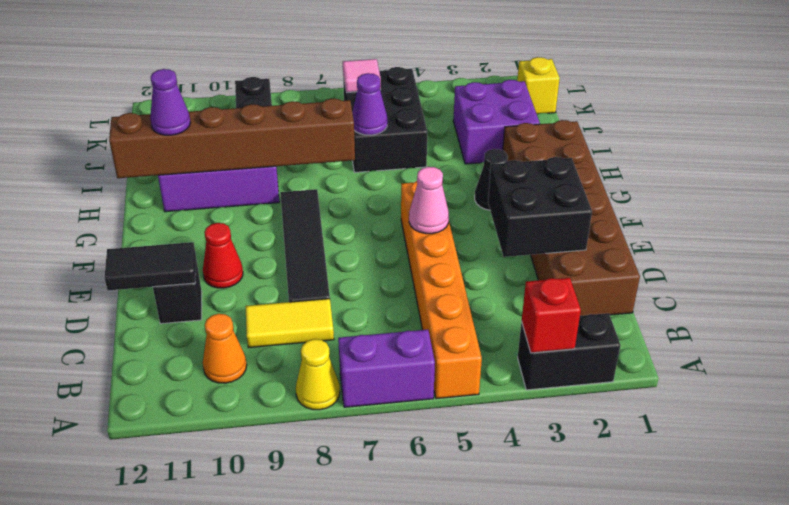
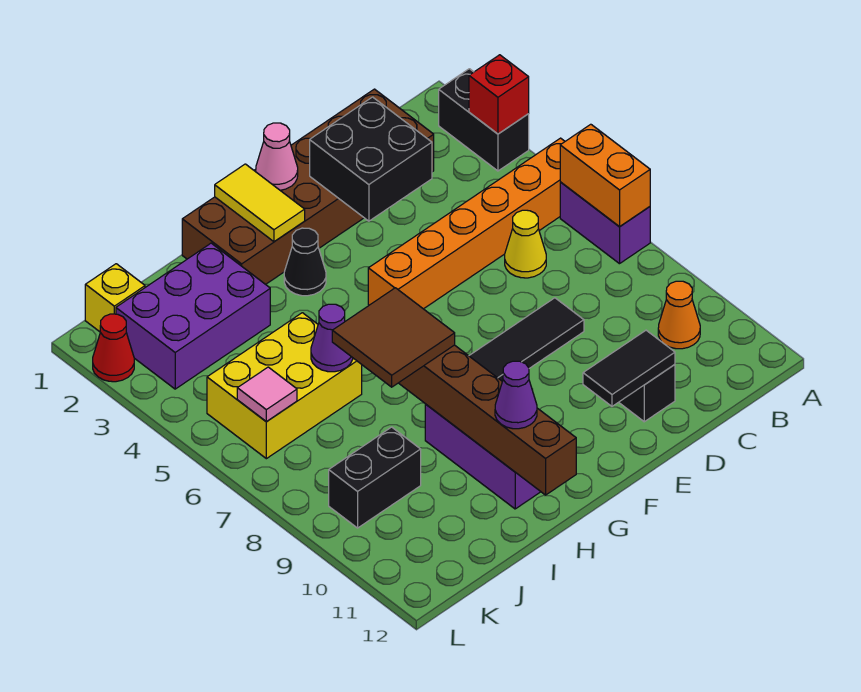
none -> orange 1x2 brick [560,124,650,227]
yellow 1x1 cone [296,339,340,410] -> yellow 1x1 cone moved to [505,210,546,278]
yellow 1x2 tile [245,299,334,348] -> yellow 1x2 tile moved to [215,164,305,242]
black 1x2 tile [104,242,196,290] -> black 1x2 tile turned to [583,330,675,406]
pink 1x1 cone [409,167,449,234] -> pink 1x1 cone moved to [256,123,298,190]
red 1x1 cone [203,223,243,288] -> red 1x1 cone moved to [93,314,134,382]
none -> brown 2x2 tile [332,288,455,387]
purple 2x2 brick [453,80,540,164] -> purple 2x3 brick [116,243,270,389]
black 2x3 brick [343,67,427,172] -> yellow 2x3 brick [207,313,362,459]

